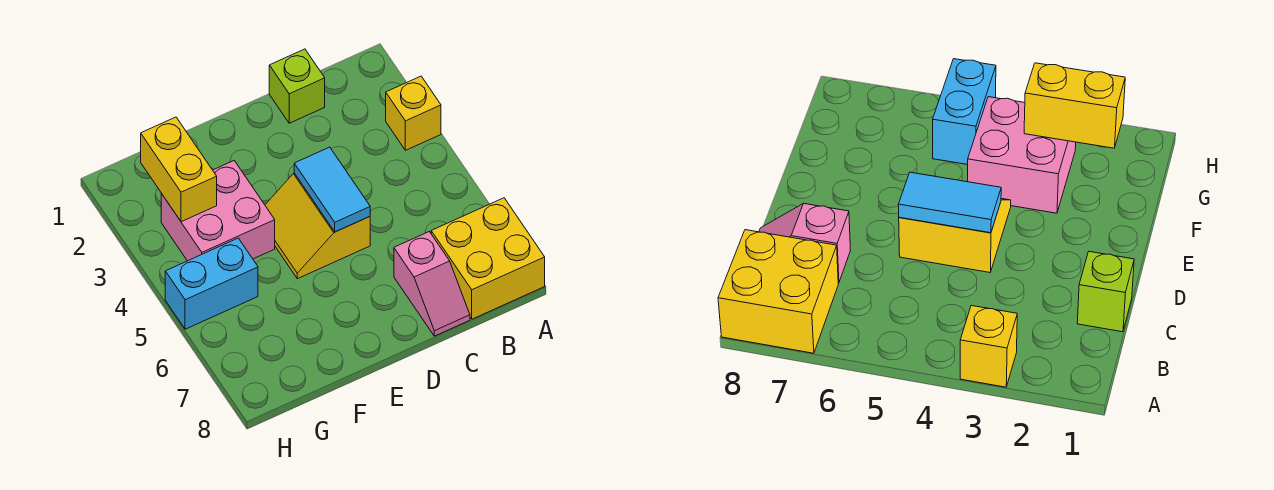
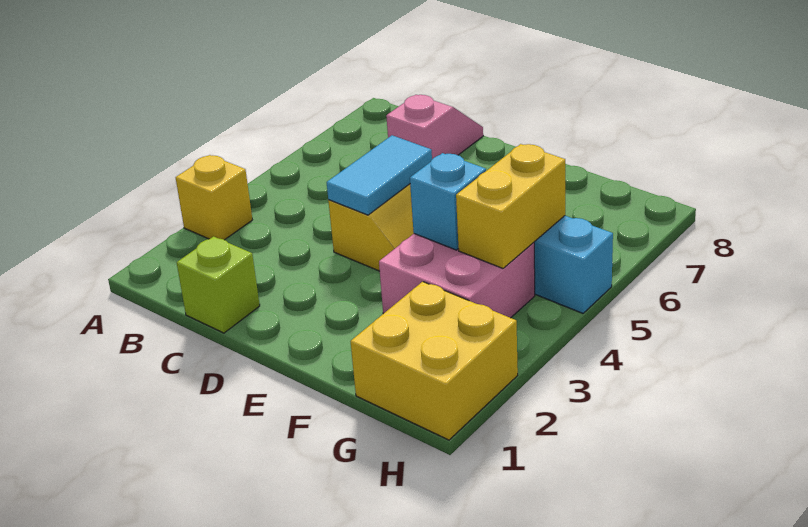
yellow 2x2 brick [431,198,545,319] -> yellow 2x2 brick moved to [350,282,518,440]
none -> cyan 1x1 brick [410,153,486,250]
yellow 1x2 brick [141,117,217,222] -> yellow 1x2 brick moved to [456,144,565,268]

